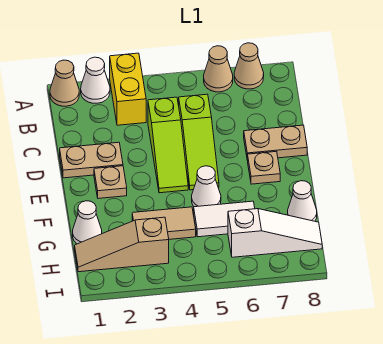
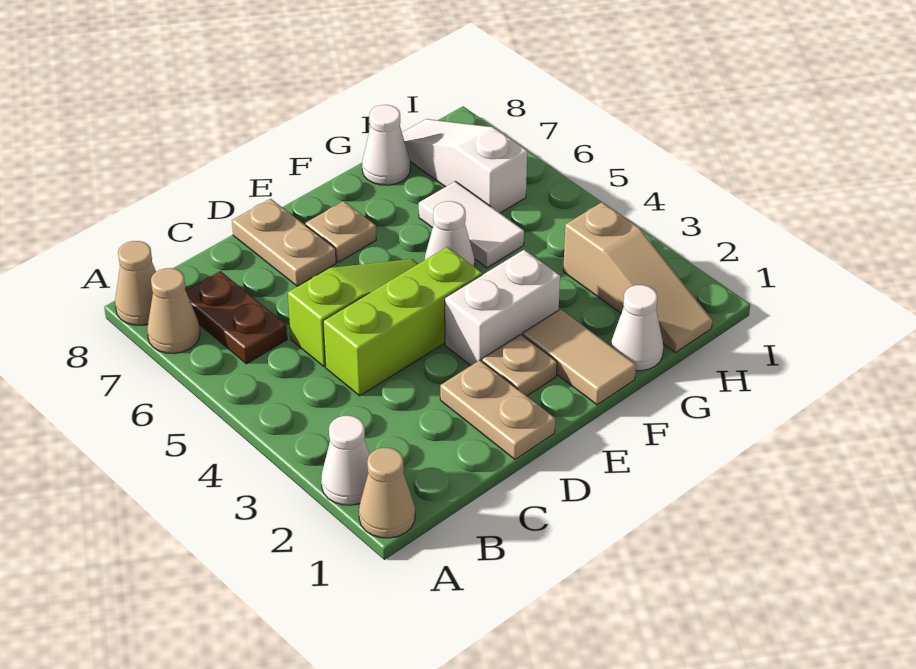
yellow 1x2 brick [110,53,146,125] -> none
tan 1x1 cone [204,46,233,92] -> tan 1x1 cone moved to [115,241,156,325]
none -> brown 1x2 plate [186,271,287,364]
lime 1x3 slope [148,97,188,193] -> lime 1x3 brick [323,247,482,396]
none -> white 1x2 brick [445,250,560,365]
tan 1x2 tile [132,207,196,239] -> tan 1x2 tile moved to [523,309,636,405]

